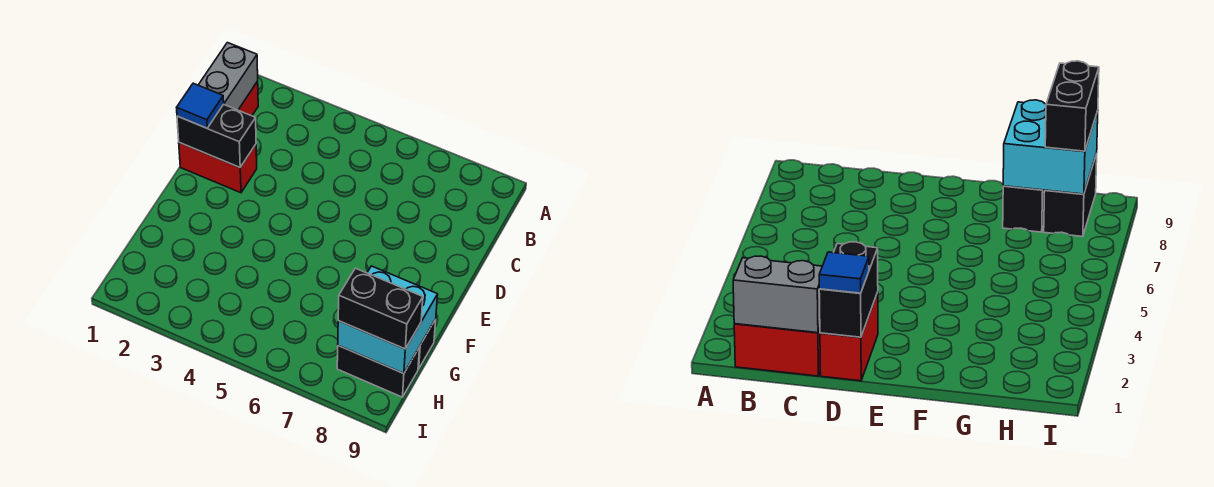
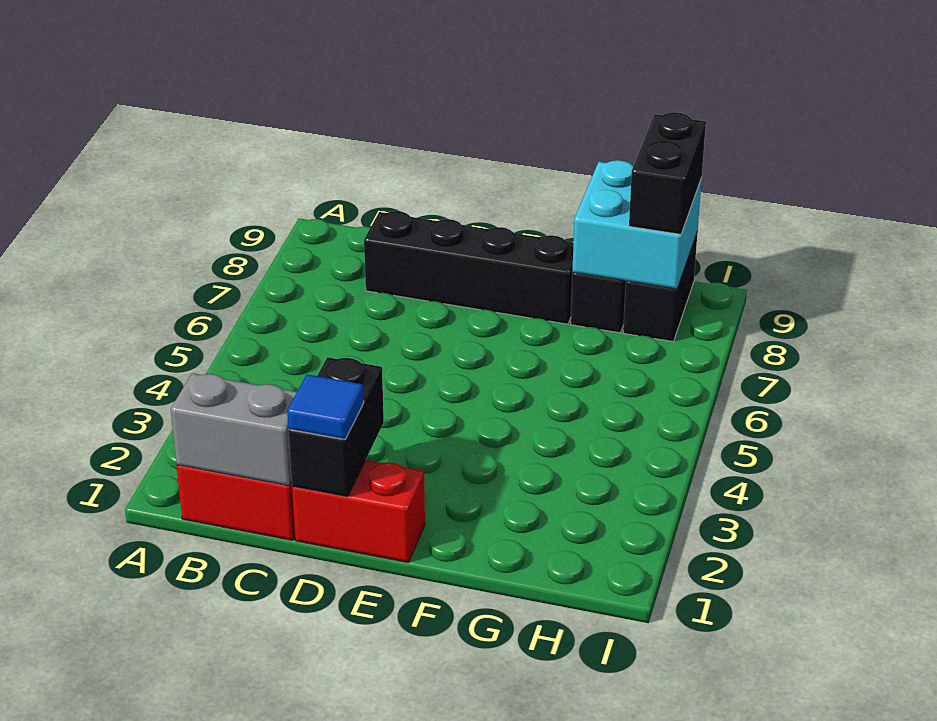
none -> black 1x4 brick [364,211,573,324]
red 1x2 brick [179,143,257,193] -> red 1x2 brick turned to [292,460,425,563]

